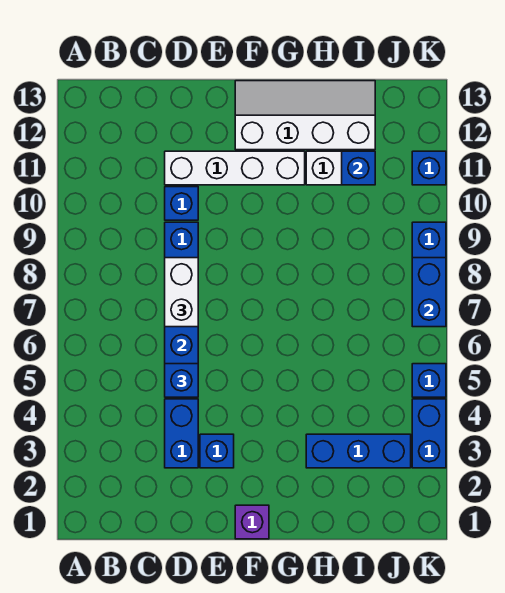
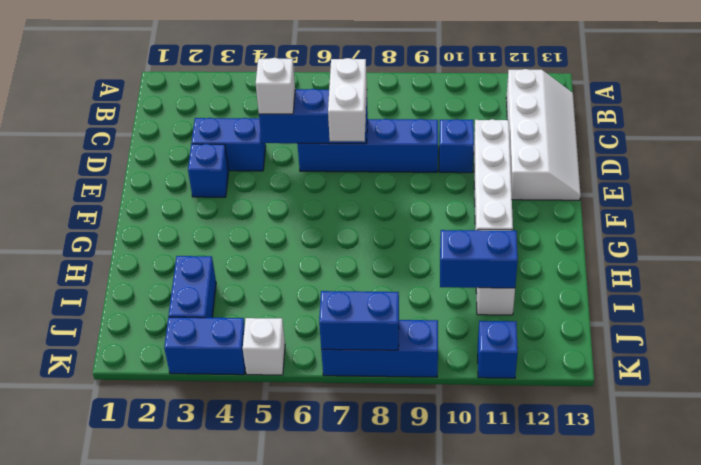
blue 1x1 brick [165,364,198,397] -> white 1x1 brick [256,58,295,114]
white 1x2 brick [165,258,198,327] -> white 1x2 brick turned to [328,58,367,142]
purple 1x1 brick [235,505,269,539] -> none
white 2x4 slope [235,81,375,150] -> white 2x4 slope moved to [506,69,581,200]
blue 1x3 brick [306,434,411,468] -> blue 1x2 brick [169,256,216,318]
blue 1x1 brick [342,151,375,185] -> blue 1x2 brick [440,230,518,288]
blue 1x1 brick [412,364,446,397] -> white 1x1 brick [243,318,285,375]

